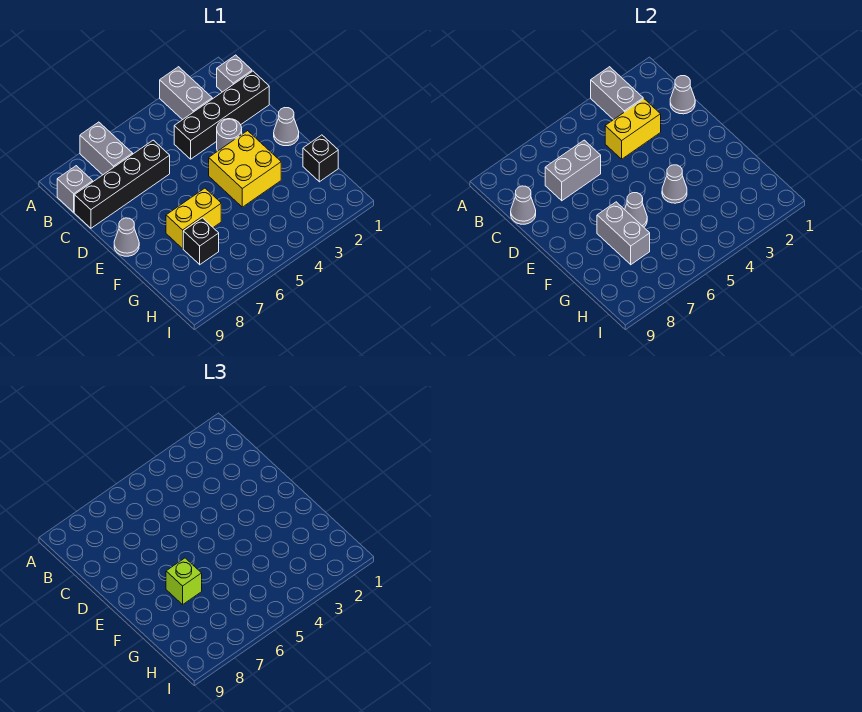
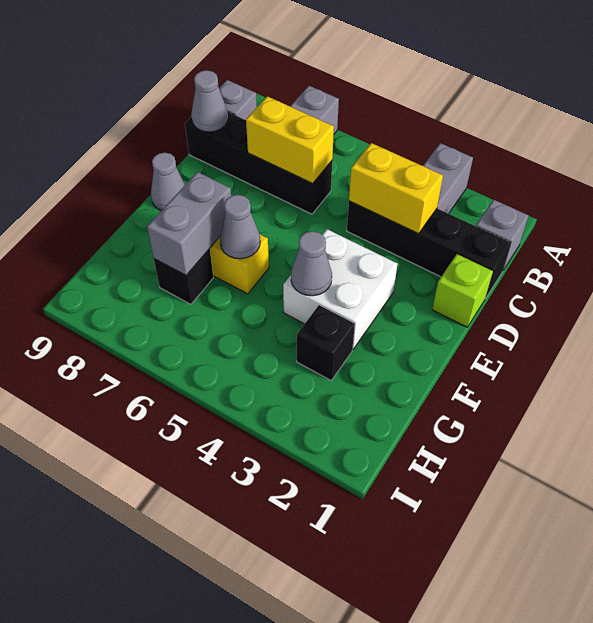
grey 1x2 brick [591,67,643,120] -> none
grey 1x1 cone [670,76,695,114] -> none
grey 1x2 brick [545,140,601,201] -> yellow 1x2 brick [246,96,334,183]
grey 1x1 round brick [217,119,242,151] -> none
grey 1x1 cone [274,108,299,146] -> none
yellow 2x2 brick [209,131,281,207] -> white 2x2 brick [283,229,398,349]
lime 1x1 brick [166,558,202,605] -> lime 1x1 brick moved to [432,254,493,327]
black 1x1 brick [303,135,338,182] -> black 1x1 brick moved to [297,305,355,380]

